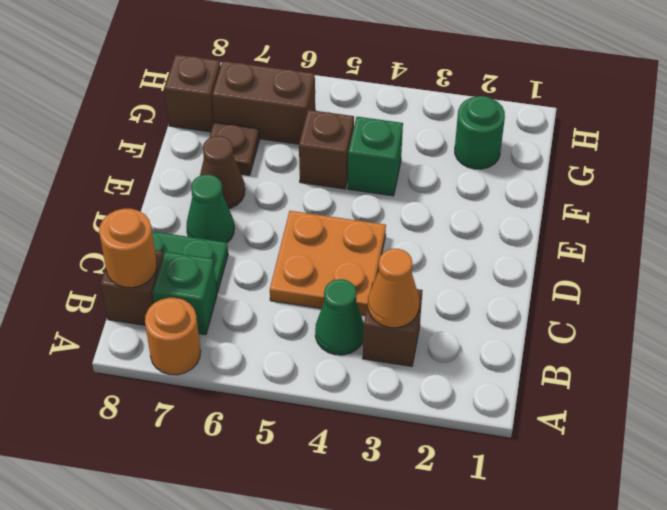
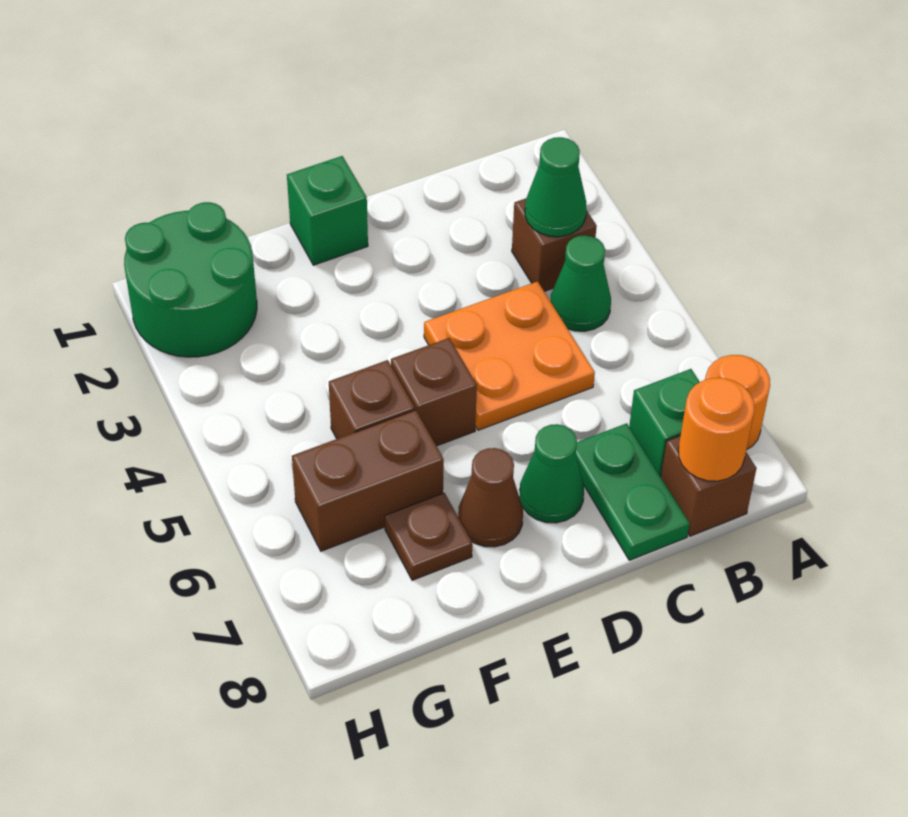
orange 1x1 cone [368,249,419,328] -> green 1x1 cone [525,137,586,237]
green 1x1 brick [348,117,403,196] -> green 1x1 brick moved to [287,156,368,265]
green 1x1 round brick [455,96,505,169] -> green 2x2 round brick [124,202,257,357]
brown 1x2 brick [212,61,315,144] -> brown 1x2 brick turned to [292,410,444,551]
brown 1x1 brick [165,55,221,132] -> brown 1x1 brick moved to [391,338,477,446]

